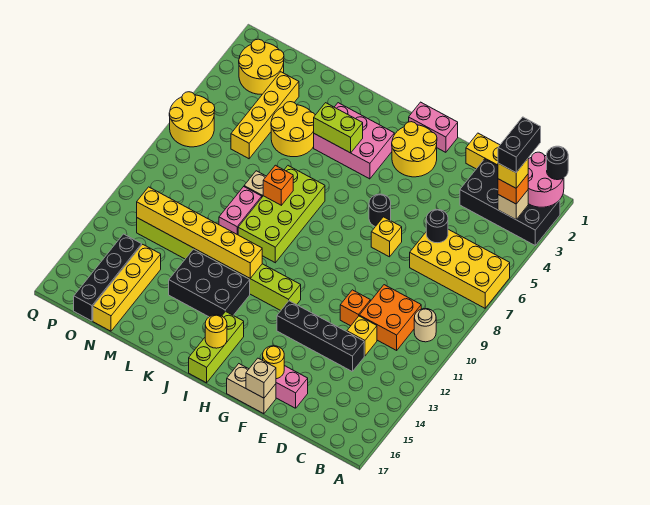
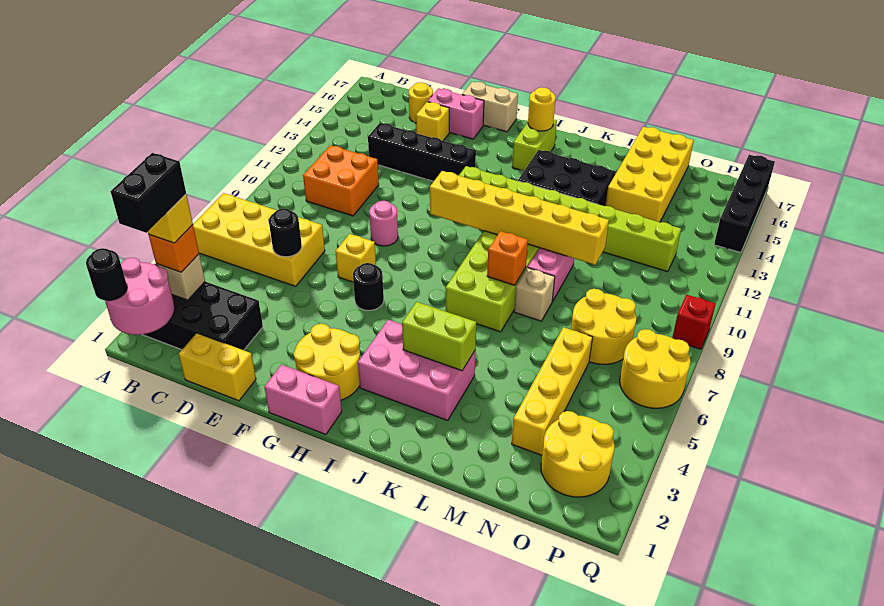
tan 1x1 round brick [414,309,436,342] -> none
yellow 1x1 brick [347,316,377,356] -> yellow 1x1 brick moved to [416,102,449,141]
orange 1x1 brick [340,290,370,326] -> none
none -> pink 1x1 round brick [369,201,398,246]
yellow 1x1 round brick [263,346,284,379] -> yellow 1x1 round brick moved to [409,82,433,123]
tan 1x1 brick [246,358,276,398] -> none
lime 1x3 brick [189,311,244,383] -> lime 1x2 brick [512,120,557,171]
yellow 1x6 brick [137,187,262,278] -> yellow 1x6 brick moved to [430,171,609,265]
yellow 2x2 round brick [271,102,315,157] -> yellow 2x2 round brick moved to [571,289,636,364]
yellow 1x4 brick [93,244,161,331] -> yellow 2x4 brick [606,127,694,222]
black 1x4 brick [74,234,142,321] -> black 1x4 brick moved to [714,155,775,253]
none -> red 1x1 brick [672,295,716,349]

